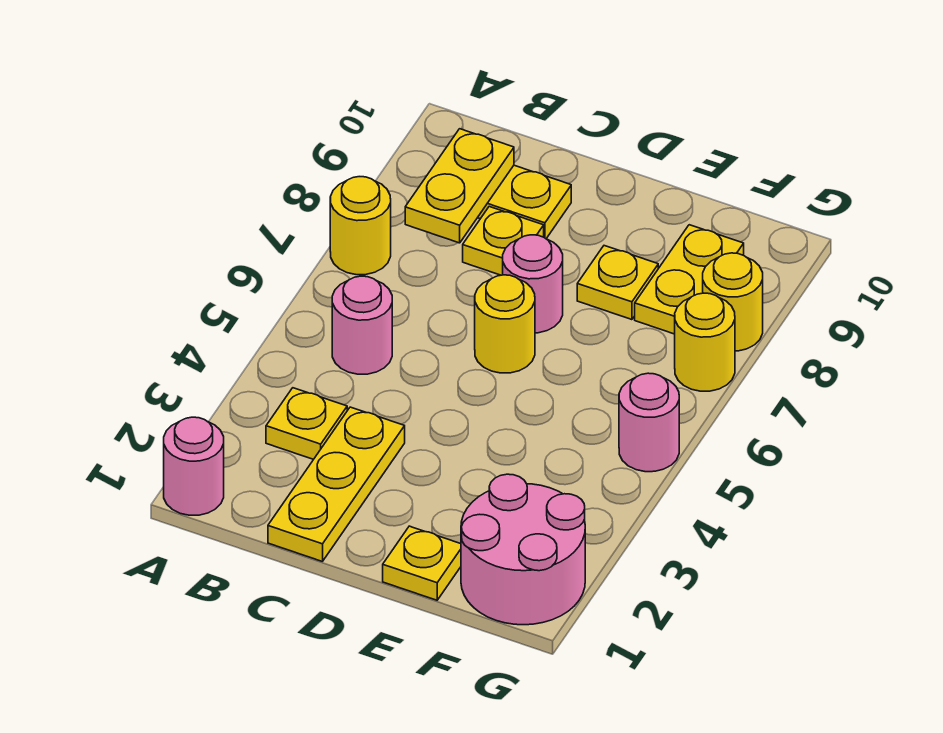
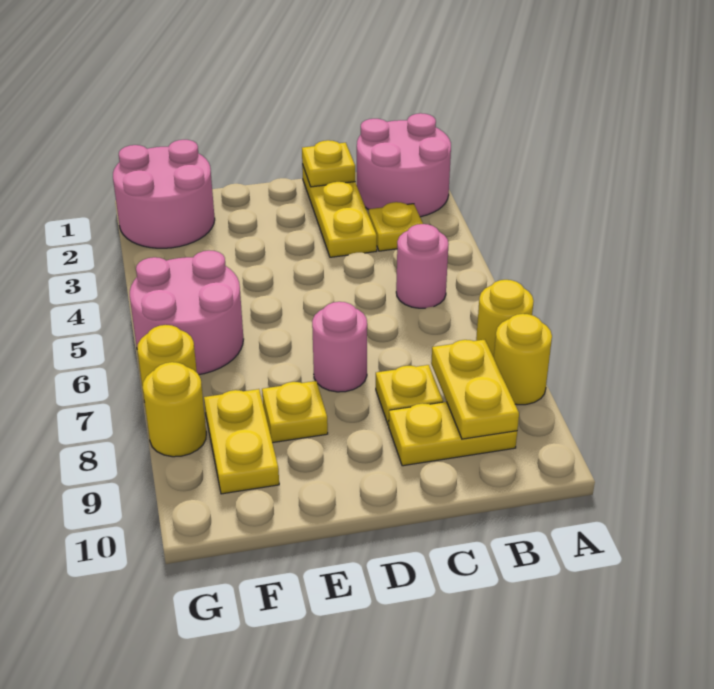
pink 1x1 round brick [164,417,224,515] -> pink 2x2 round brick [357,113,451,217]
yellow 1x1 round brick [475,275,535,373] -> yellow 1x1 round brick moved to [494,314,552,405]
yellow 1x1 plate [383,526,461,600] -> yellow 1x1 plate moved to [302,140,355,187]
pink 1x1 round brick [619,373,679,472] -> pink 2x2 round brick [130,250,243,375]

